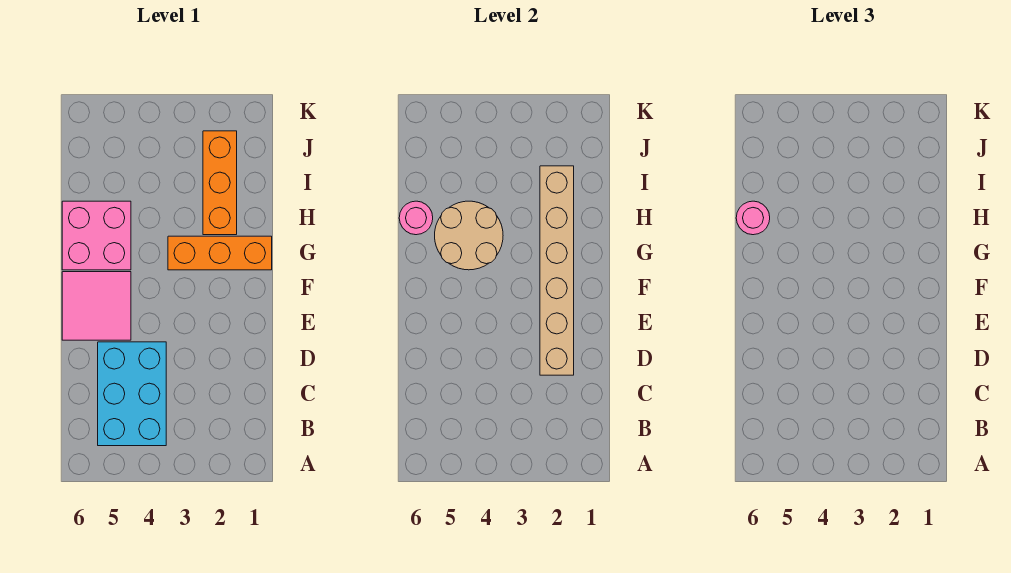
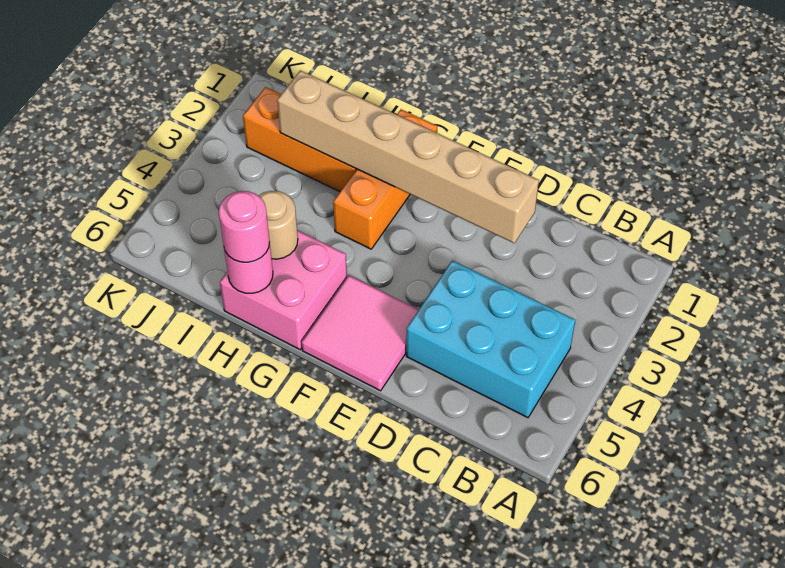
tan 2x2 round brick [435,201,503,270] -> tan 1x1 round brick [258,191,298,259]

